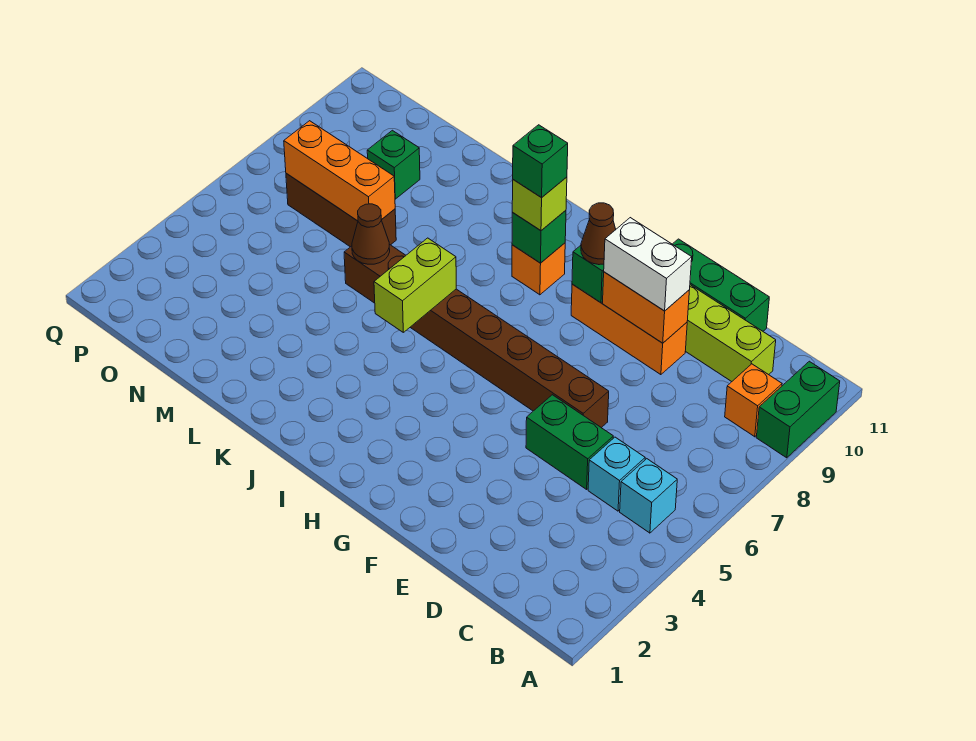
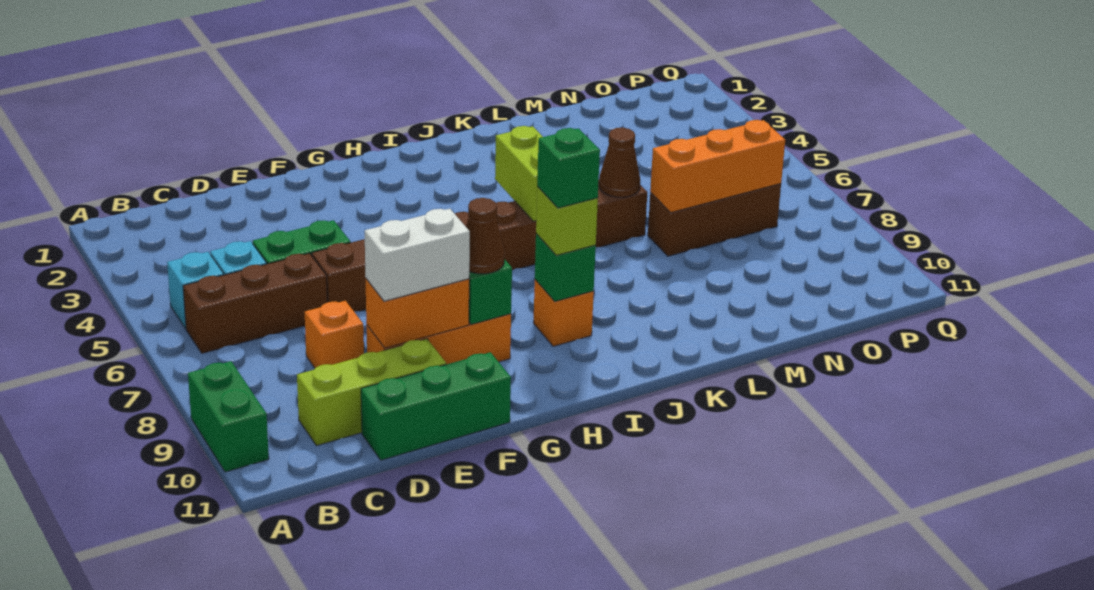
none -> brown 1x3 brick [183,253,327,353]
orange 1x1 brick [725,364,782,437] -> orange 1x1 brick moved to [305,301,364,368]
green 1x1 brick [367,130,420,199] -> none

